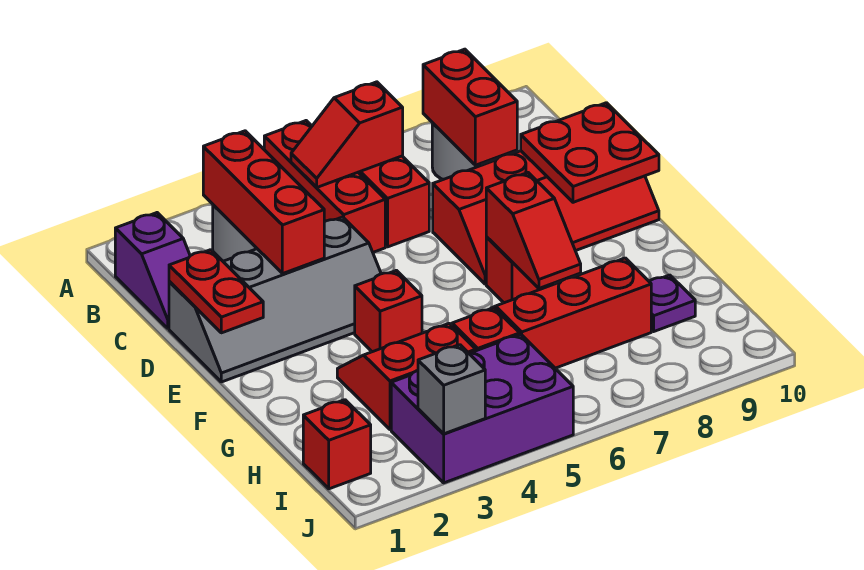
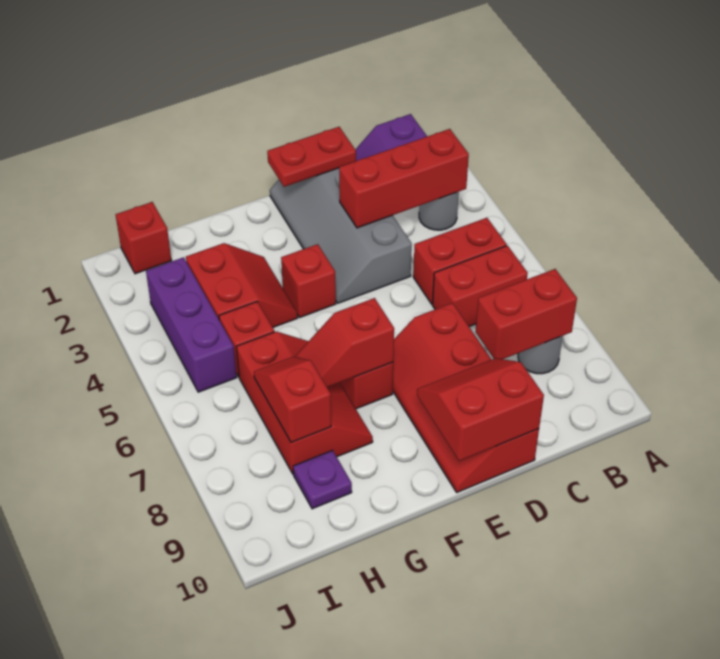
red 1x3 brick [264,121,385,252] -> red 1x2 brick [413,218,507,304]
red 1x2 slope [291,82,403,187] -> red 1x2 slope moved to [254,357,331,443]
red 2x2 plate [521,103,659,202] -> red 2x2 slope [417,358,544,461]
purple 2x3 brick [391,334,573,483] -> purple 1x3 brick [146,257,237,392]
grey 1x1 brick [418,345,485,434] -> none

